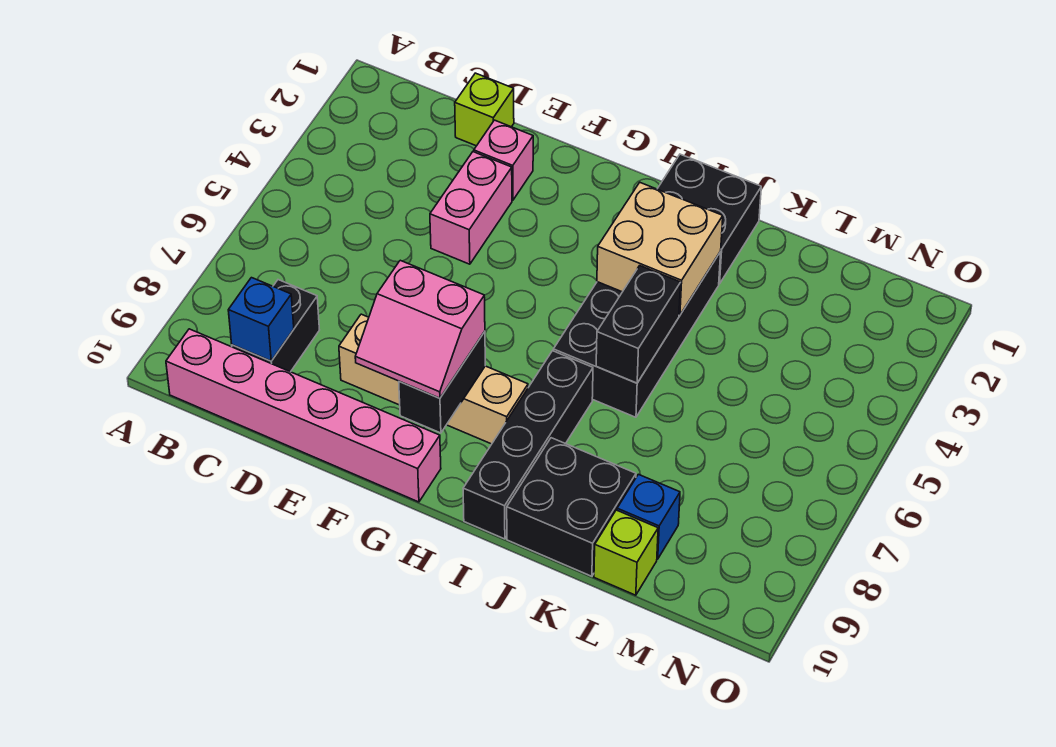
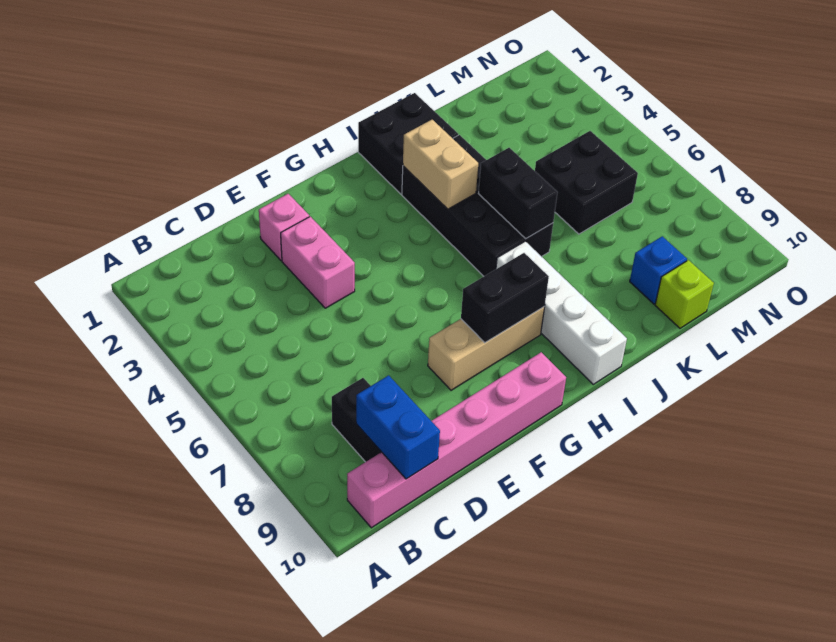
blue 1x1 brick [228,278,294,361] -> blue 1x2 brick [356,375,440,479]
lime 1x1 brick [455,73,514,146] -> none
tan 1x4 brick [339,314,528,444] -> tan 1x3 brick [428,307,544,390]
pink 2x2 slope [355,260,485,398] -> none
black 1x2 brick [399,331,485,433] -> black 1x2 brick turned to [461,253,549,343]
tan 2x2 brick [597,183,723,315] -> tan 1x2 brick [403,120,478,209]
black 1x4 brick [463,351,593,539] -> white 1x4 brick [496,241,627,384]
black 2x2 brick [507,438,636,576] -> black 2x2 brick moved to [535,131,638,234]

